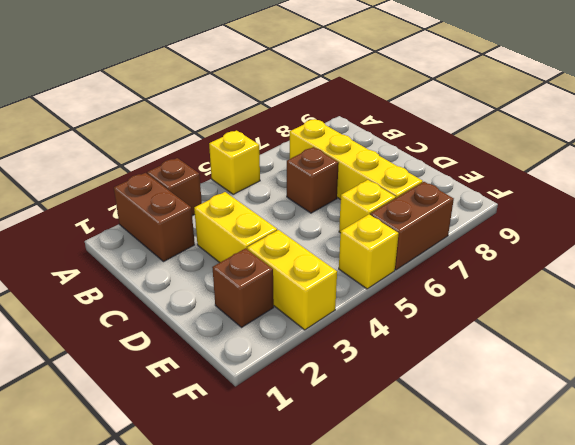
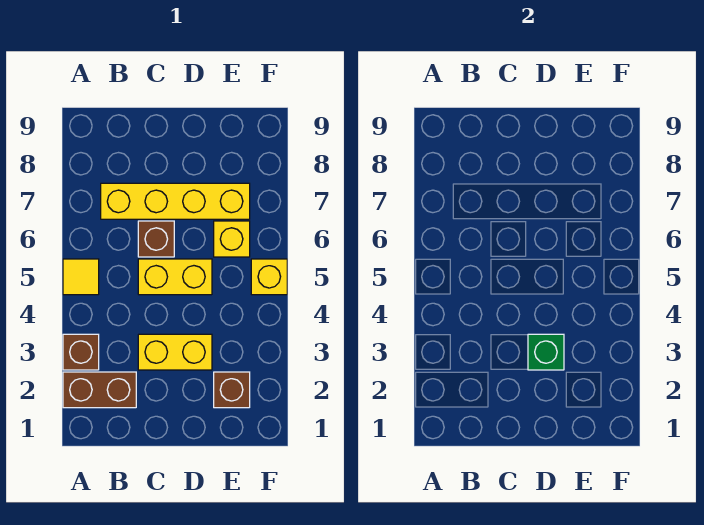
yellow 1x1 brick [209,131,260,194] -> yellow 1x1 tile [63,259,99,295]
none -> green 1x1 brick [528,334,564,370]
yellow 1x2 brick [247,230,337,330] -> yellow 1x2 brick moved to [138,259,212,295]
brown 1x2 brick [370,182,454,270] -> none

